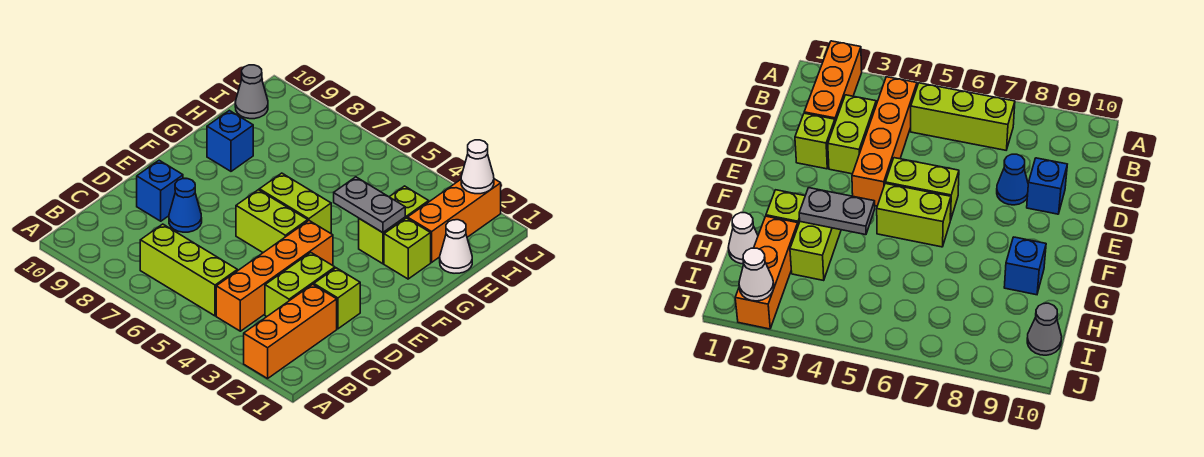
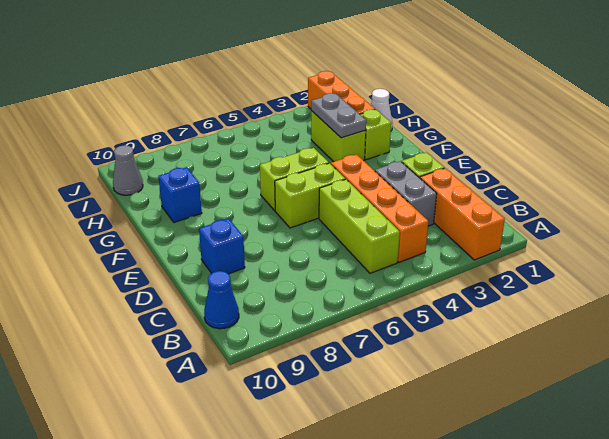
lime 1x3 brick [140,224,237,316] -> lime 1x3 brick turned to [319,179,400,273]
lime 1x2 brick [265,253,335,316] -> grey 1x2 brick [375,161,437,226]
blue 1x1 cone [169,179,202,232] -> blue 1x1 cone moved to [204,271,239,329]
grey 1x2 plate [334,177,405,233] -> grey 1x2 plate turned to [311,93,366,138]
white 1x1 cone [461,140,494,194] -> none

